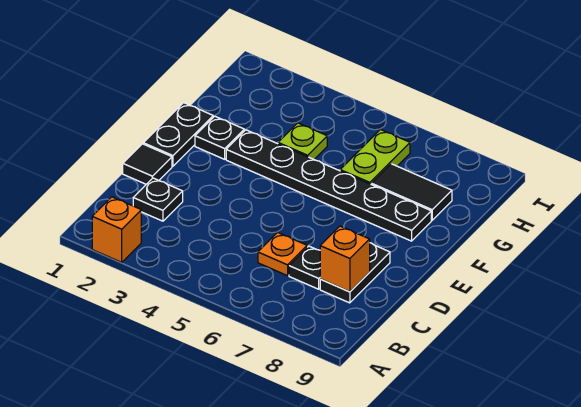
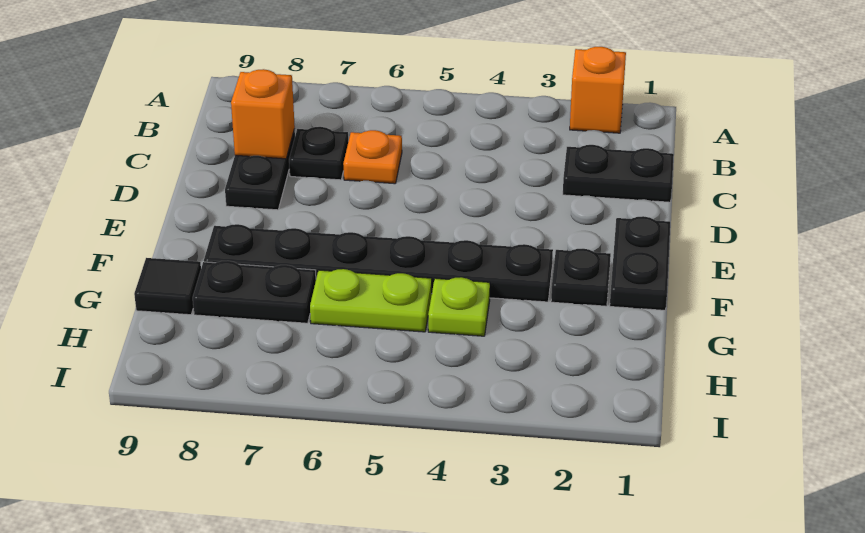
black 1x1 plate [133,178,183,221] -> black 1x2 plate [563,145,674,202]
black 1x1 tile [123,144,172,184] -> black 1x1 tile moved to [134,258,201,315]
lime 1x2 plate [340,130,410,184] -> lime 1x2 plate turned to [310,269,432,332]
black 1x2 tile [371,164,452,220] -> black 1x2 plate [193,261,316,323]

